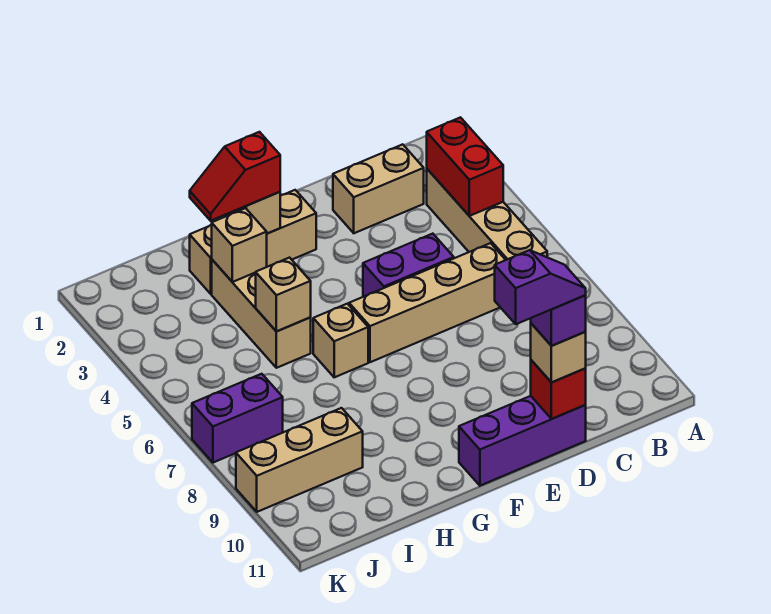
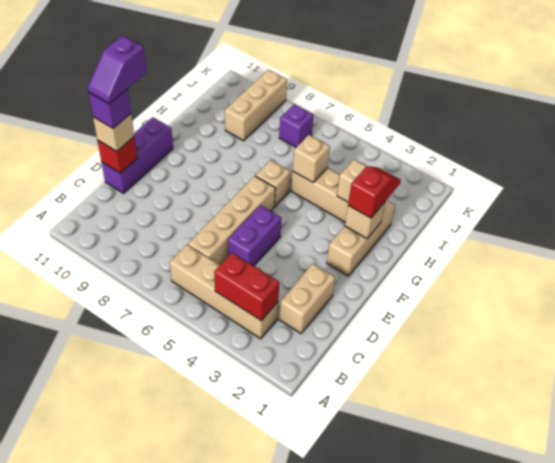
purple 1x2 brick [192,374,283,463] -> purple 1x1 brick [279,104,314,147]

